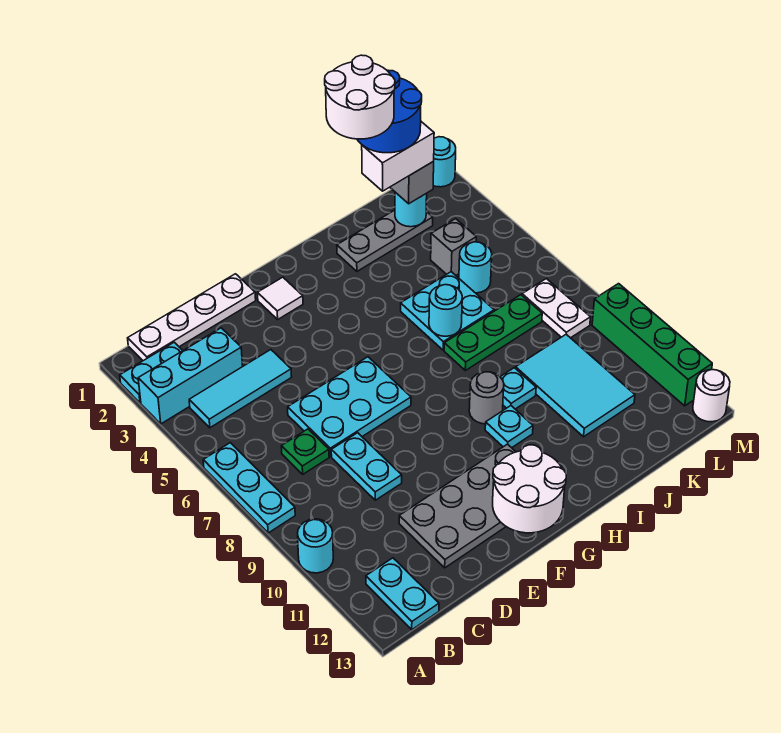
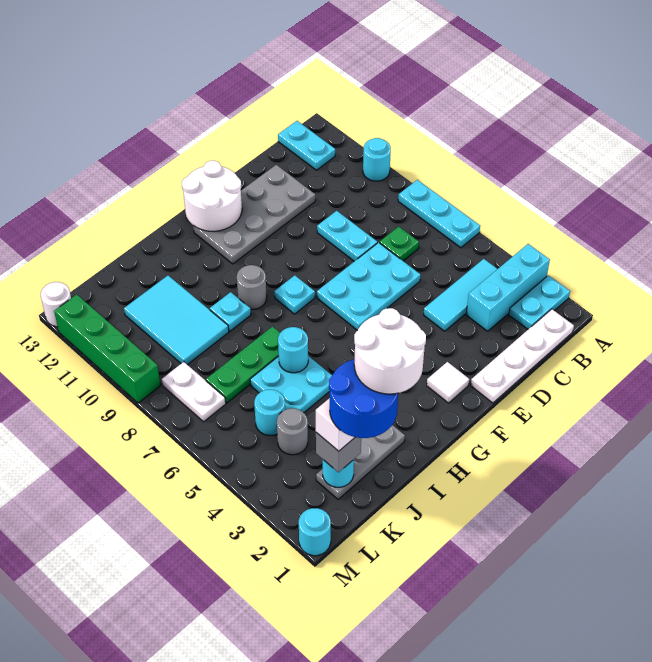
cyan 1x1 plate [485,406,533,448] -> cyan 1x1 plate moved to [274,275,315,314]
grey 1x1 brick [431,219,476,275] -> grey 1x1 round brick [277,408,308,455]

